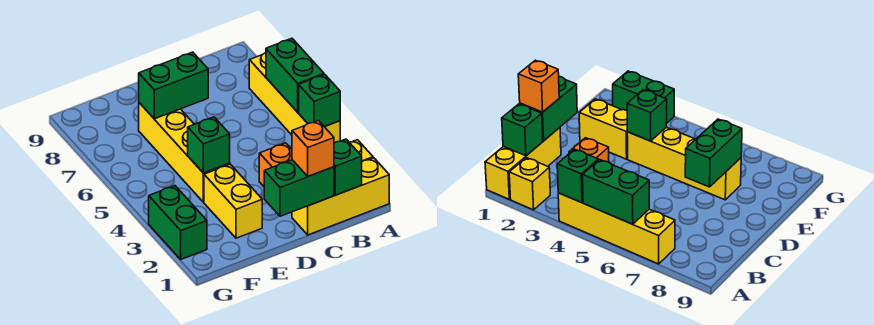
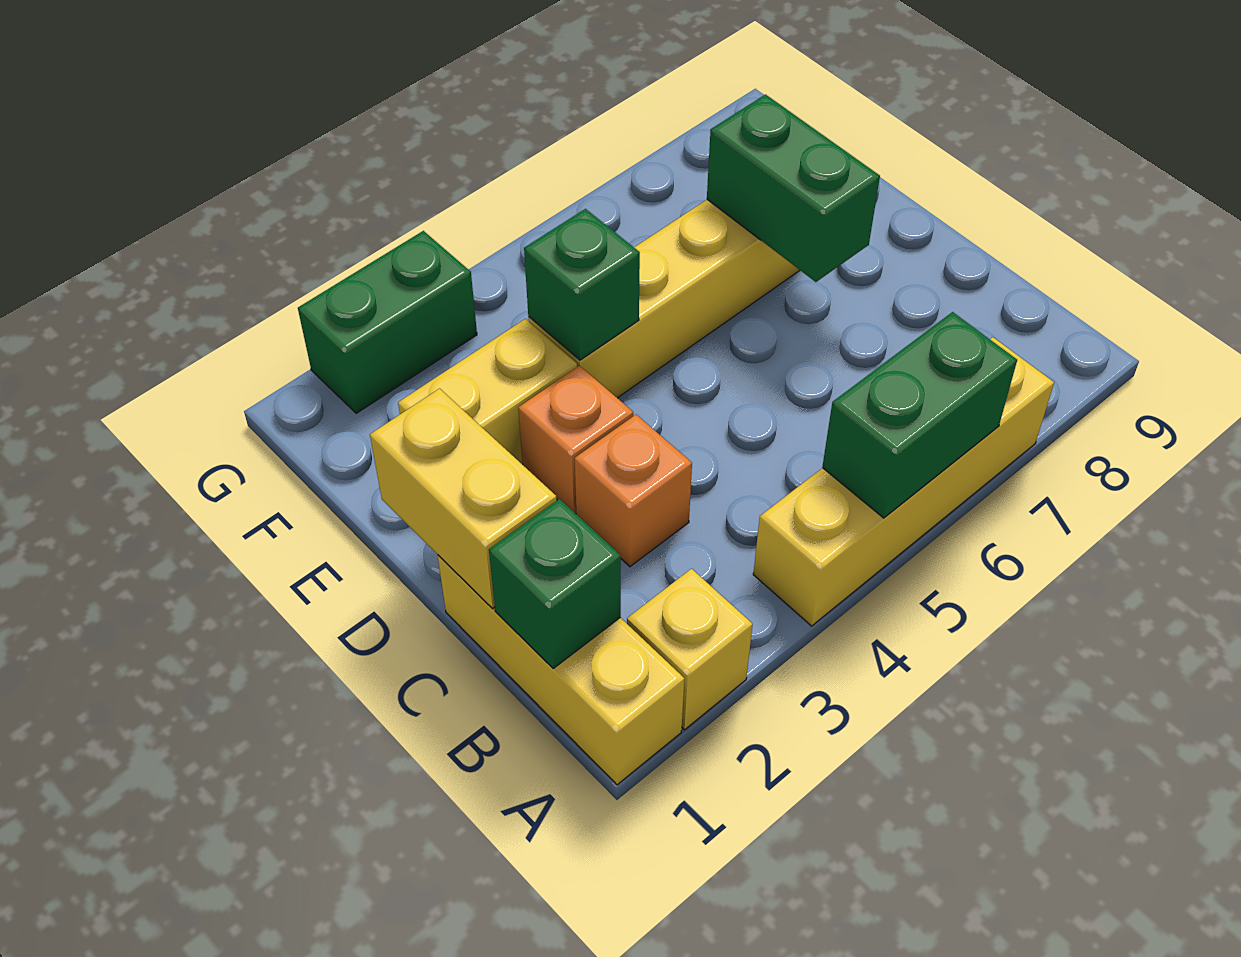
green 1x1 brick [299,74,340,127] -> none
green 1x2 brick [264,160,334,216] -> yellow 1x2 brick [370,389,557,609]
orange 1x1 brick [292,120,334,176] -> orange 1x1 brick moved to [518,366,633,514]

